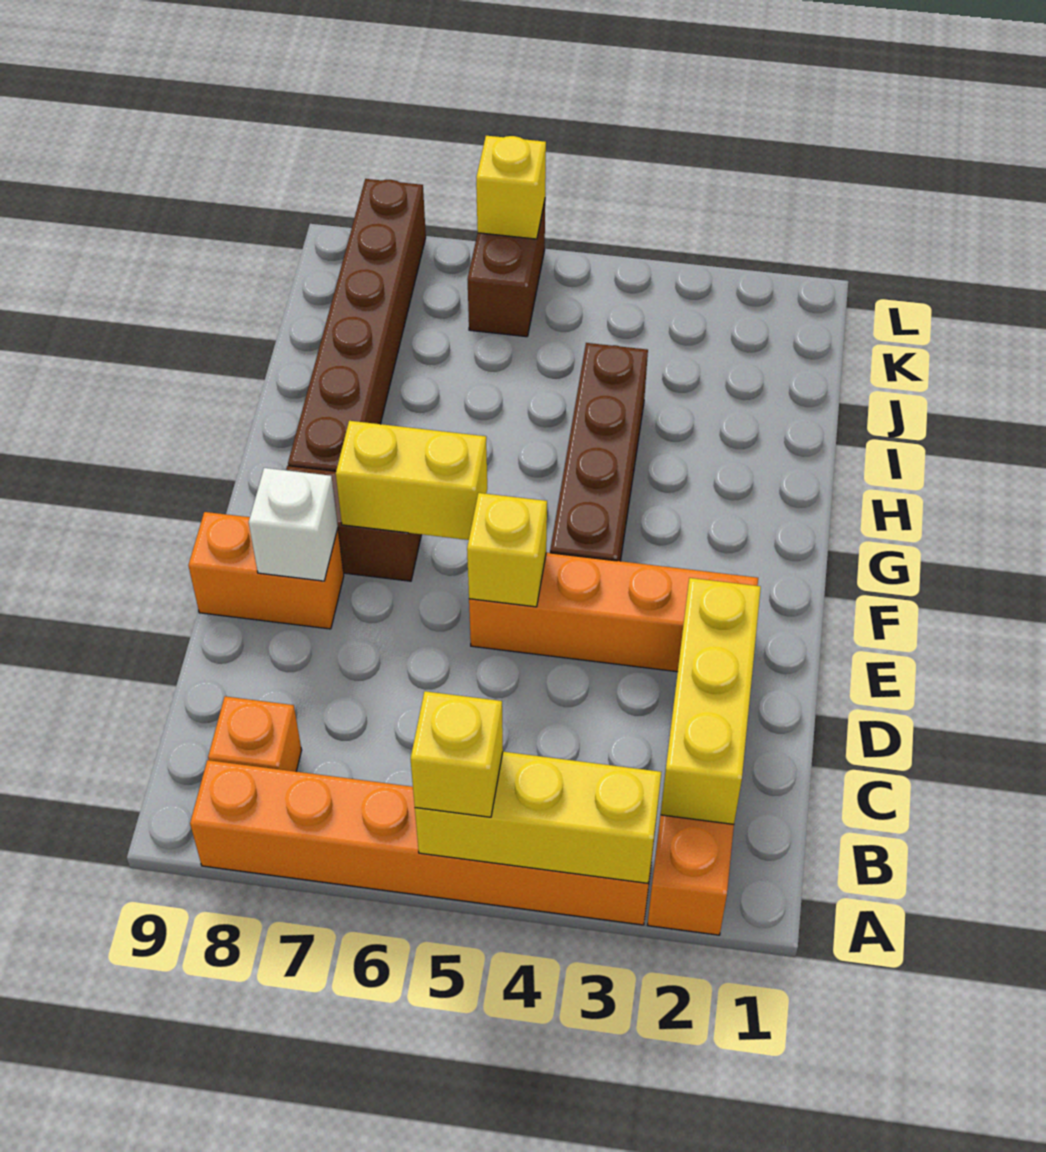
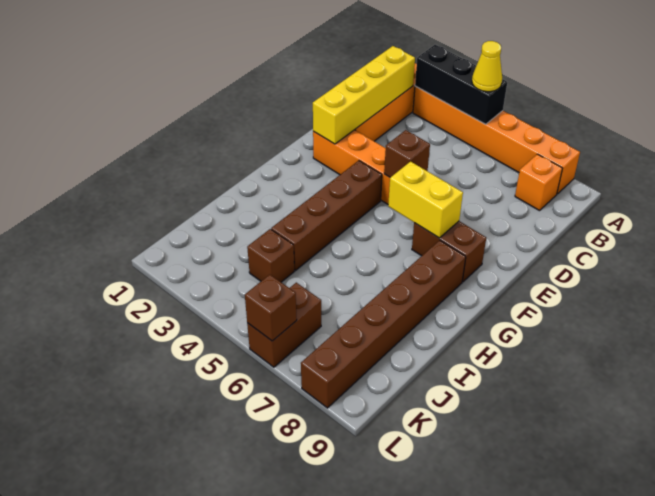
yellow 1x3 brick [415,752,661,883] -> black 1x3 brick [415,45,507,124]
yellow 1x1 brick [411,691,503,817] -> yellow 1x1 cone [472,41,502,92]
yellow 1x3 brick [661,578,761,824] -> yellow 1x4 brick [313,46,415,144]
yellow 1x1 brick [467,493,547,607] -> brown 1x1 brick [384,130,430,177]
orange 1x2 brick [188,512,344,629] -> none
white 1x1 brick [249,468,338,581] -> none
none -> brown 1x1 brick [247,229,294,282]
yellow 1x1 brick [476,136,546,239] -> brown 1x1 brick [245,275,297,341]

